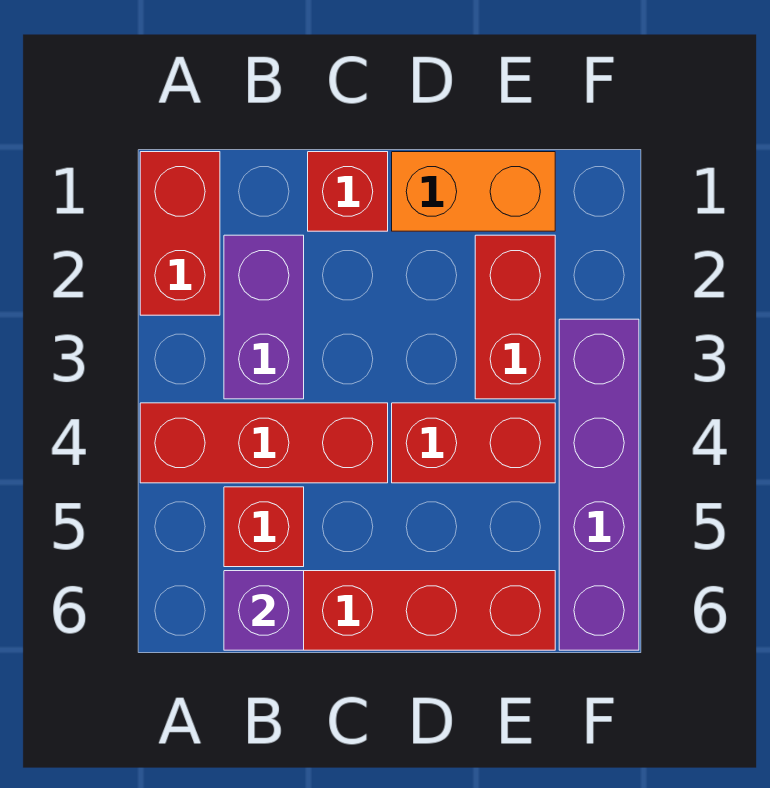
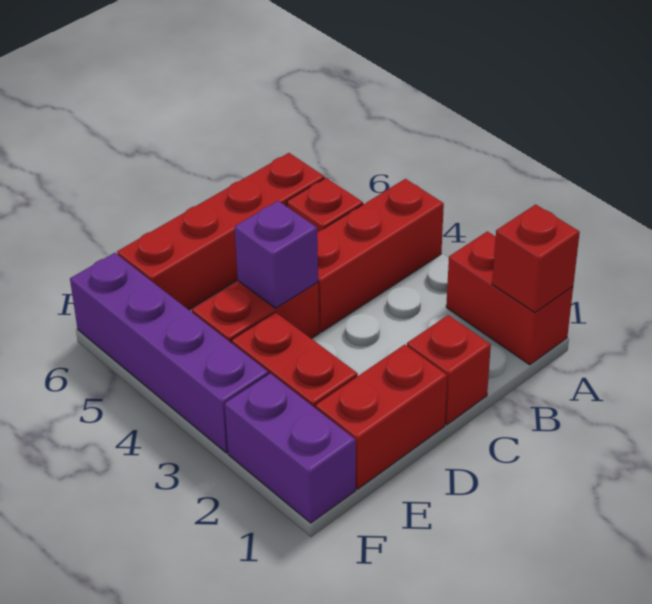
none -> red 1x1 brick [492,204,580,313]
purple 1x2 brick [224,235,304,399] -> purple 1x2 brick moved to [225,373,356,523]
purple 1x1 brick [224,571,304,650] -> purple 1x1 brick moved to [235,201,318,308]
orange 1x2 brick [392,152,555,231] -> red 1x2 brick [315,345,447,489]

